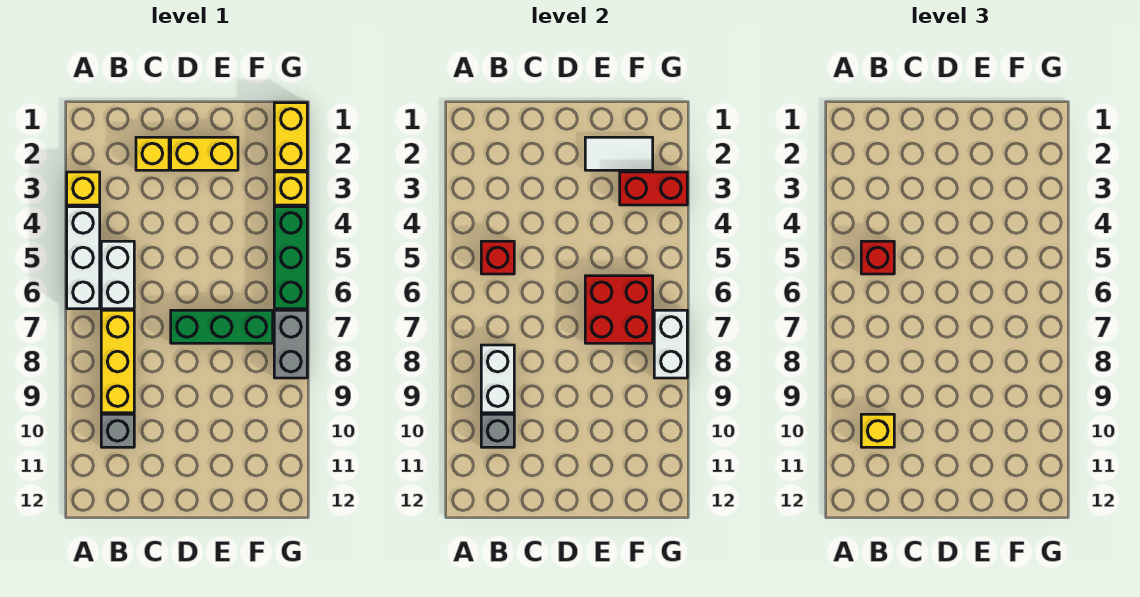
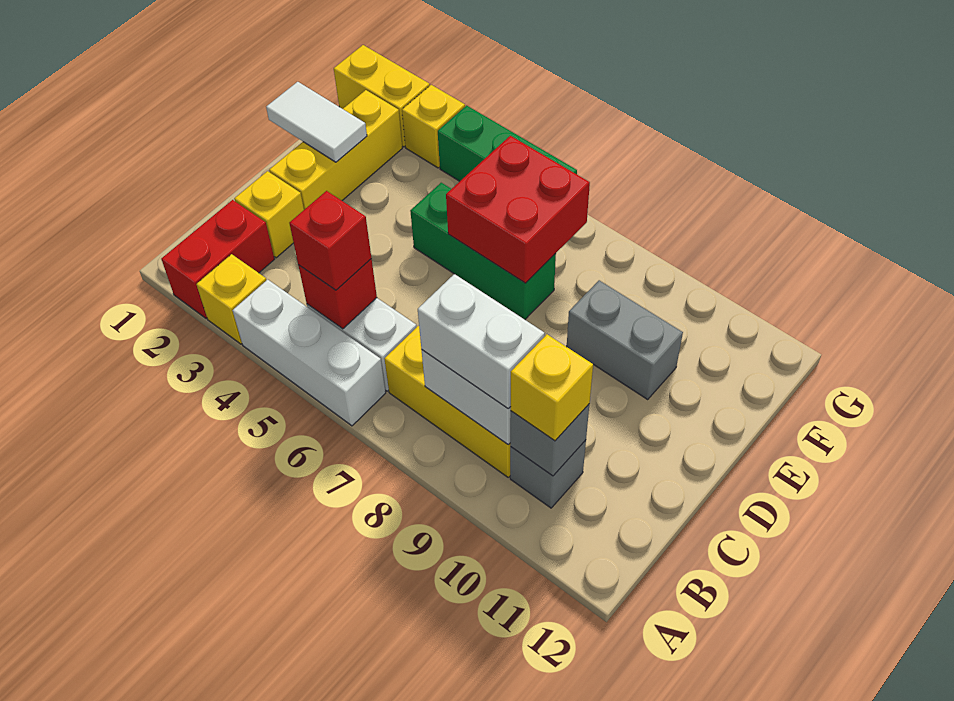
yellow 1x2 brick [171,137,238,170] -> yellow 1x3 brick [269,90,402,210]
green 1x3 brick [171,310,273,343] -> green 1x3 brick turned to [410,183,556,320]
white 1x2 tile [585,137,653,170] -> white 1x2 tile turned to [266,82,367,162]
red 1x2 brick [620,172,687,205] -> red 1x2 brick moved to [161,200,274,319]
grey 1x2 brick [274,310,307,378] -> grey 1x2 brick moved to [567,280,683,399]
white 1x2 brick [654,310,687,378] -> white 1x2 brick moved to [418,274,545,409]

